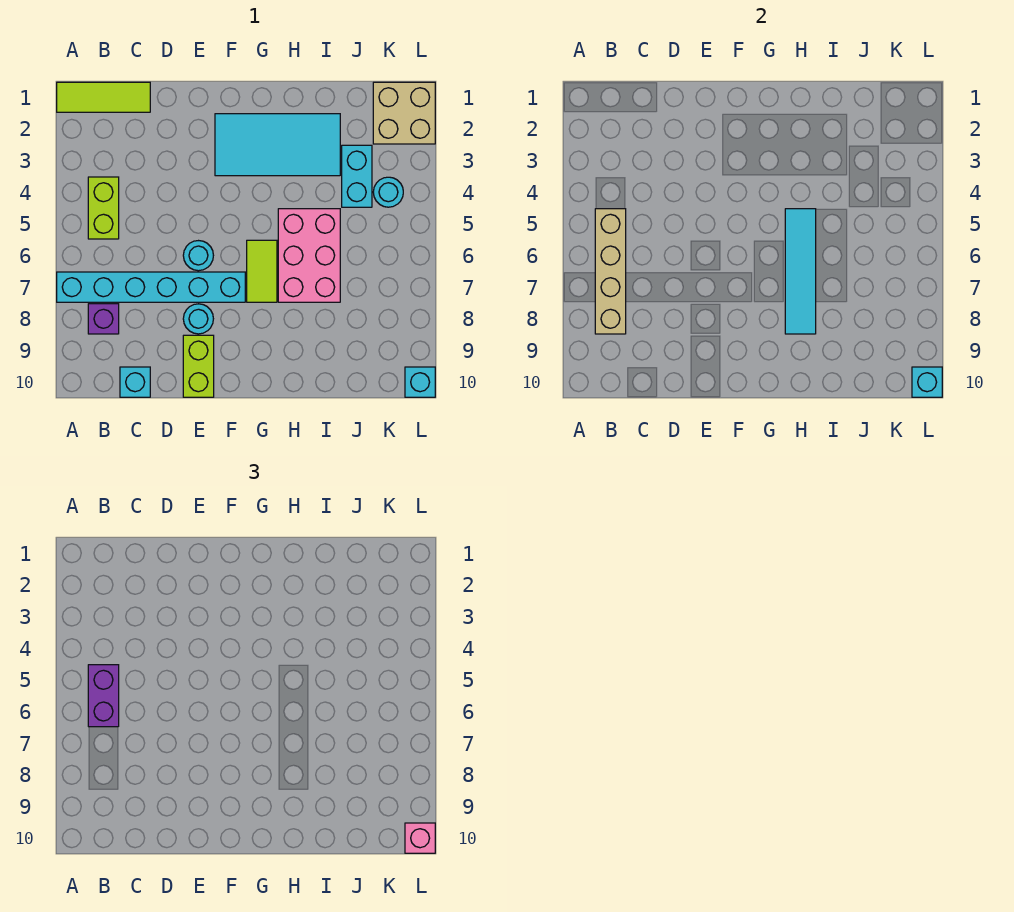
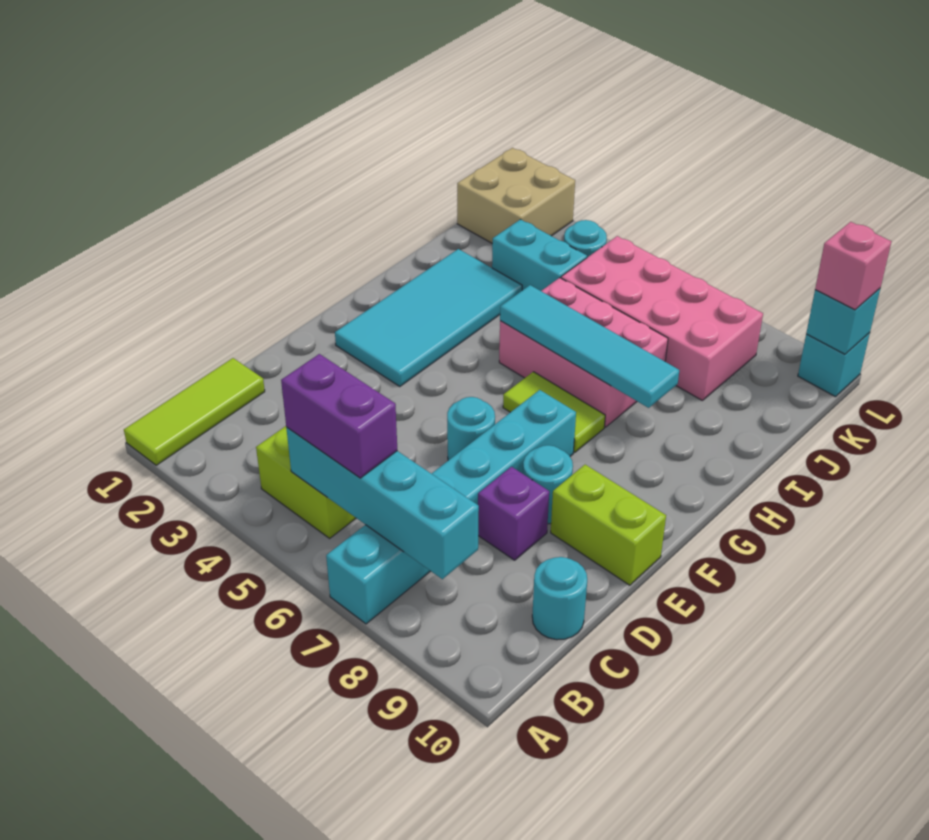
tan 1x4 brick [595,209,626,334] -> cyan 1x4 brick [286,427,479,579]
purple 1x1 brick [88,304,119,334] -> purple 1x1 brick moved to [478,467,549,560]
cyan 1x1 brick [120,367,150,397] -> cyan 1x1 round brick [532,557,587,640]
none -> pink 2x4 brick [561,236,763,400]

